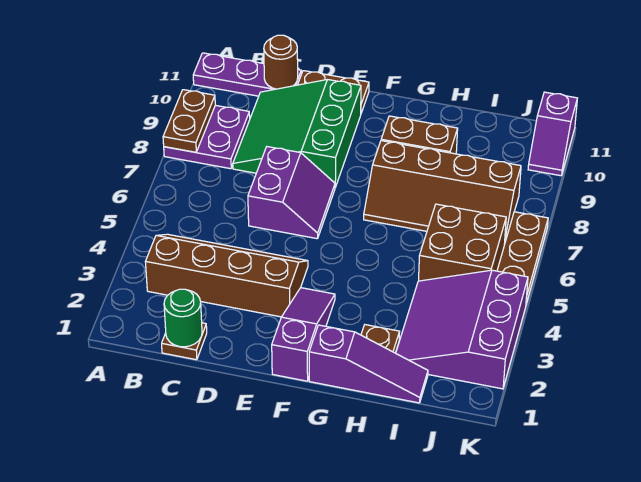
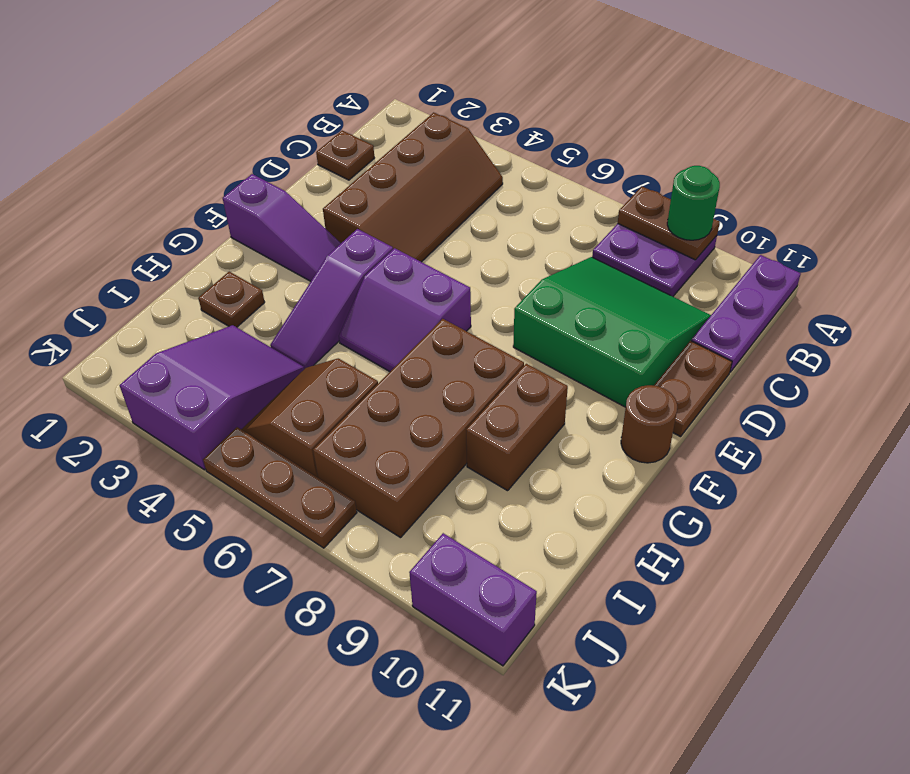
green 1x1 round brick [164,289,202,347] -> green 1x1 round brick moved to [667,166,720,240]
brown 1x1 round brick [264,35,298,89] -> brown 1x1 round brick moved to [621,385,677,463]
purple 2x2 slope [248,147,335,239] -> purple 2x2 slope moved to [339,248,471,372]
purple 1x3 slope [309,325,428,403] -> purple 1x3 slope moved to [270,229,393,369]
brown 2x4 slope [364,141,521,245] -> brown 2x4 brick [313,319,524,538]
purple 3x3 slope [396,270,528,389] -> purple 2x3 slope [120,325,304,470]
brown 2x2 brick [419,204,506,281] -> brown 2x2 slope [241,358,378,478]
purple 1x2 slope [528,92,577,176] -> purple 1x2 brick [409,533,537,666]

